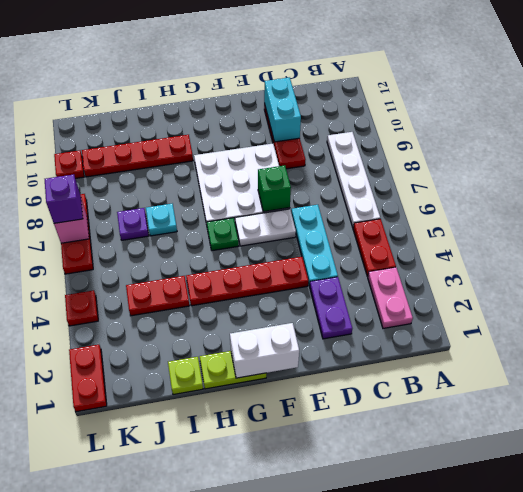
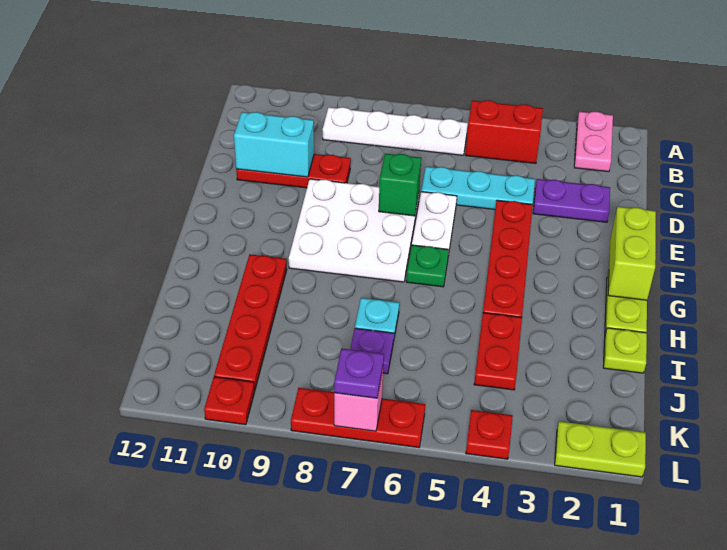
pink 1x2 plate [368,267,413,328] -> pink 1x2 plate turned to [574,112,613,172]
red 1x2 plate [353,219,396,276] -> red 1x2 brick [465,100,543,164]
white 1x2 brick [230,323,299,378] -> lime 1x2 brick [608,207,656,300]
red 1x2 plate [69,345,107,412] -> lime 1x2 plate [555,421,646,477]
purple 1x1 brick [45,174,83,223] -> purple 1x1 plate [334,348,384,398]

